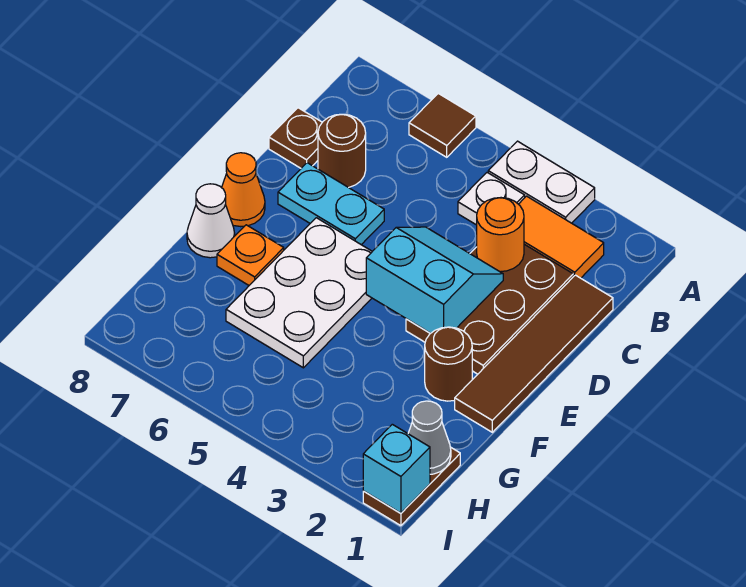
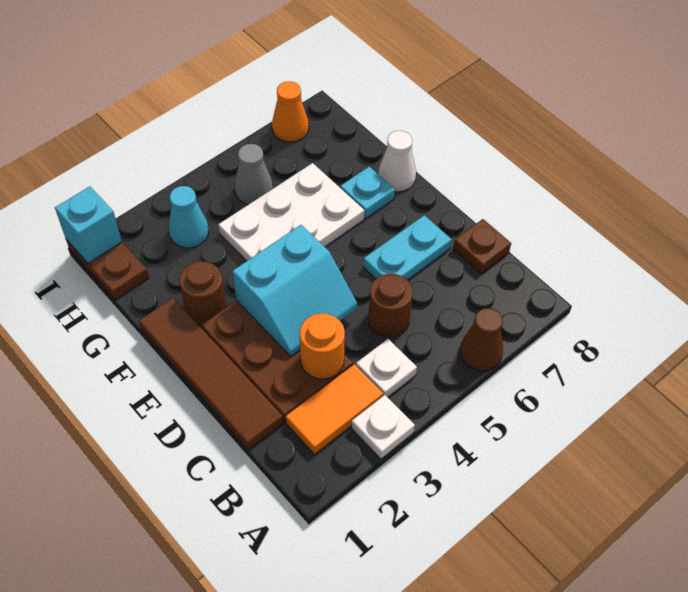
white 1x2 plate [488,141,595,223] -> white 1x1 plate [351,395,415,459]
brown 1x1 tile [409,93,476,157] -> brown 1x1 cone [460,308,503,371]
brown 1x1 round brick [318,114,366,188] -> brown 1x1 round brick moved to [368,274,413,337]
white 2x3 plate [226,218,372,368] -> white 2x3 plate turned to [218,163,365,261]
orange 1x1 cone [222,153,265,227] -> orange 1x1 cone moved to [272,81,309,142]
orange 1x1 plate [217,225,284,285] -> cyan 1x1 plate [340,167,395,218]
grey 1x1 cone [408,401,451,474] -> grey 1x1 cone moved to [234,144,273,205]
none -> cyan 1x1 cone [168,186,209,248]

